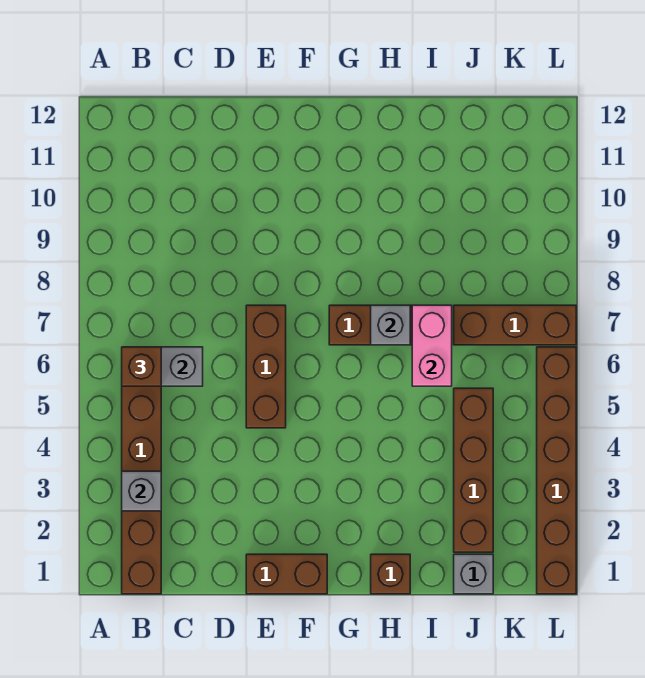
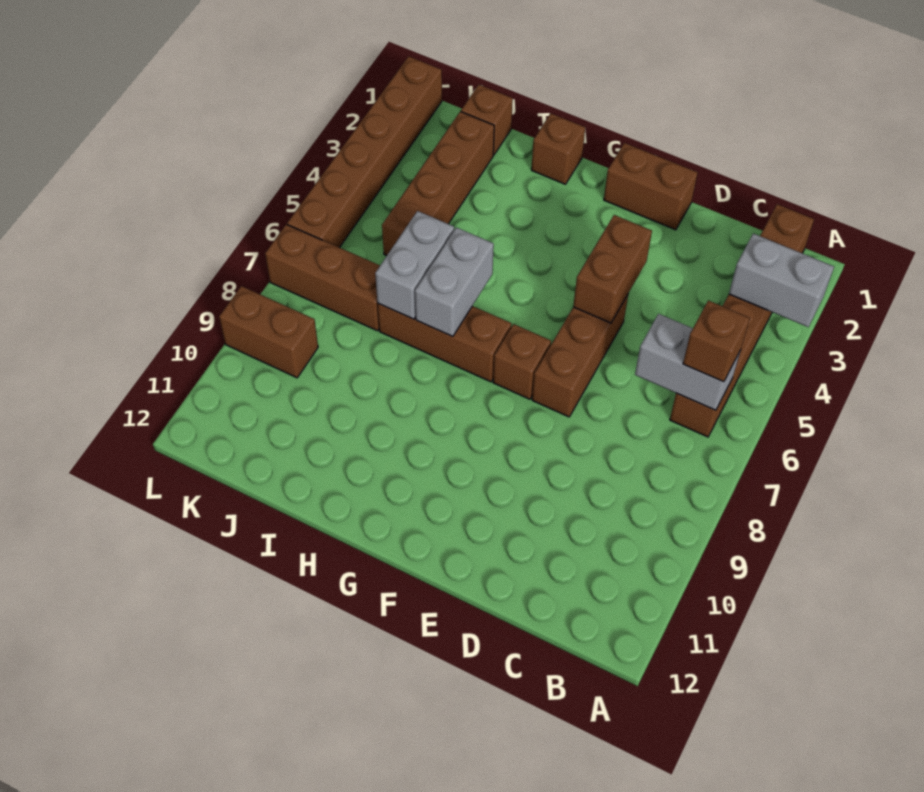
grey 1x1 brick [122,471,161,511] -> grey 1x2 brick [729,234,834,327]
none -> brown 1x2 brick [573,215,652,323]
none -> brown 1x1 brick [493,324,551,399]
grey 1x1 brick [371,305,410,345] -> grey 1x2 brick [415,227,494,337]
pink 1x2 brick [412,305,452,386] -> grey 1x2 brick [375,211,454,319]
grey 1x1 brick [454,554,493,594] -> brown 1x1 brick [461,85,513,155]
none -> brown 1x2 brick [219,286,318,378]

